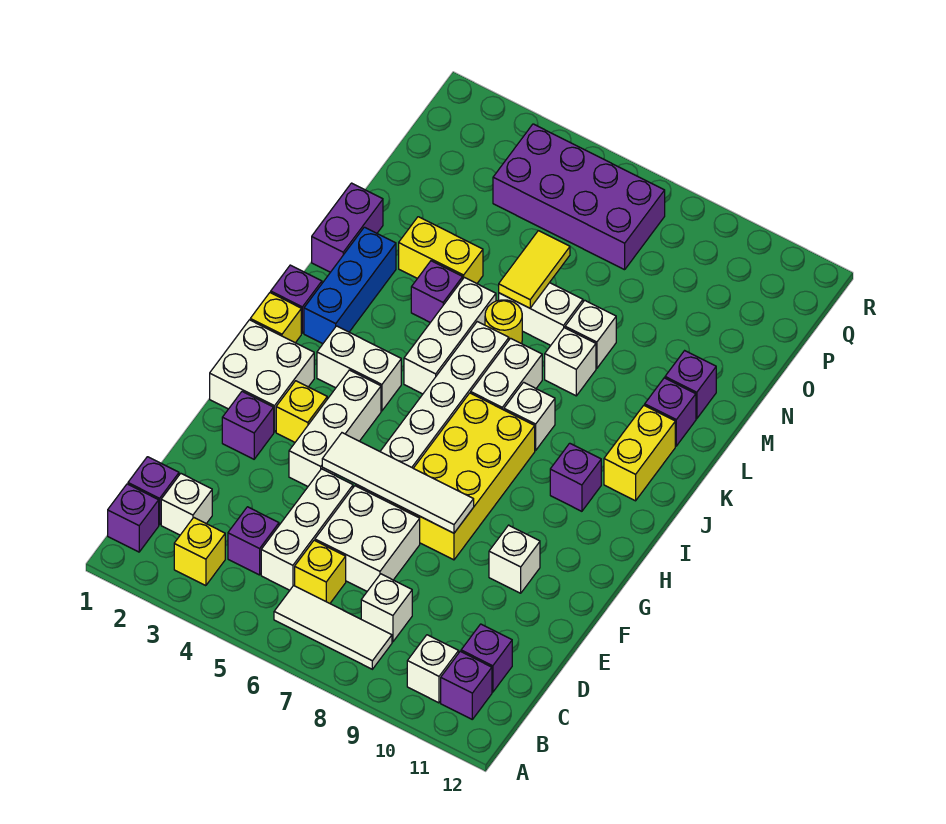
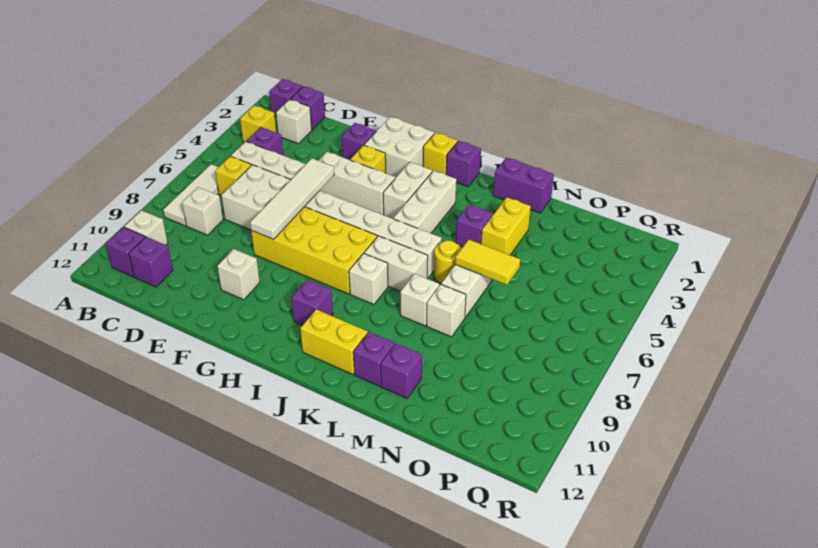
blue 1x3 brick [304,227,396,344] -> none
white 1x3 brick [404,277,496,394] -> white 1x3 brick turned to [393,171,456,233]
purple 2x4 brick [493,124,665,270] -> none

